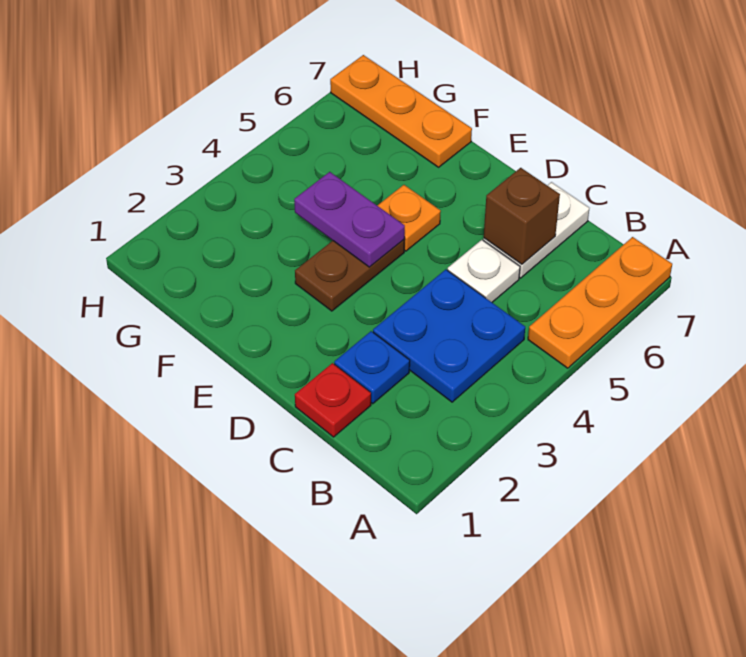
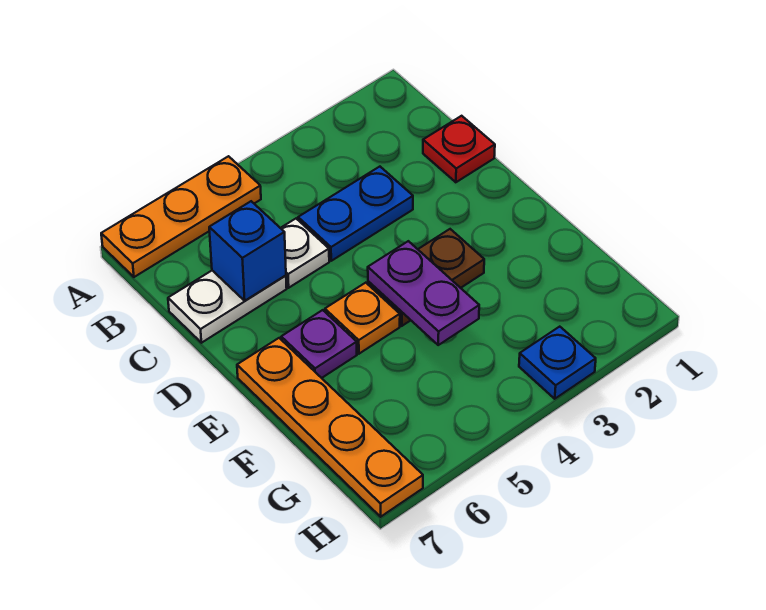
blue 2x2 plate [373,269,525,402] -> blue 1x2 plate [298,167,413,261]
blue 1x1 plate [334,331,410,404] -> blue 1x1 plate moved to [519,327,596,399]
brown 1x1 brick [484,168,560,264] -> blue 1x1 brick [209,201,286,301]
none -> purple 1x1 plate [281,310,357,378]
orange 1x3 plate [330,55,472,167] -> orange 1x4 plate [237,338,423,517]

